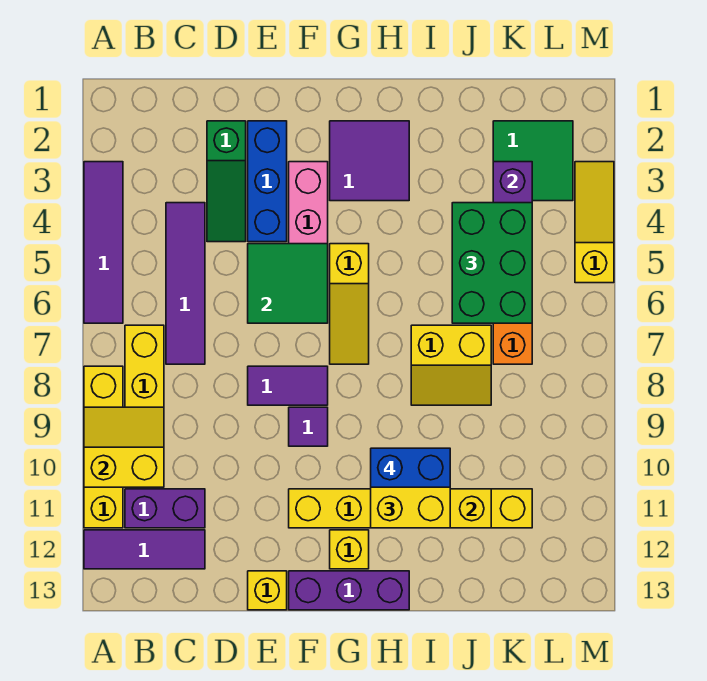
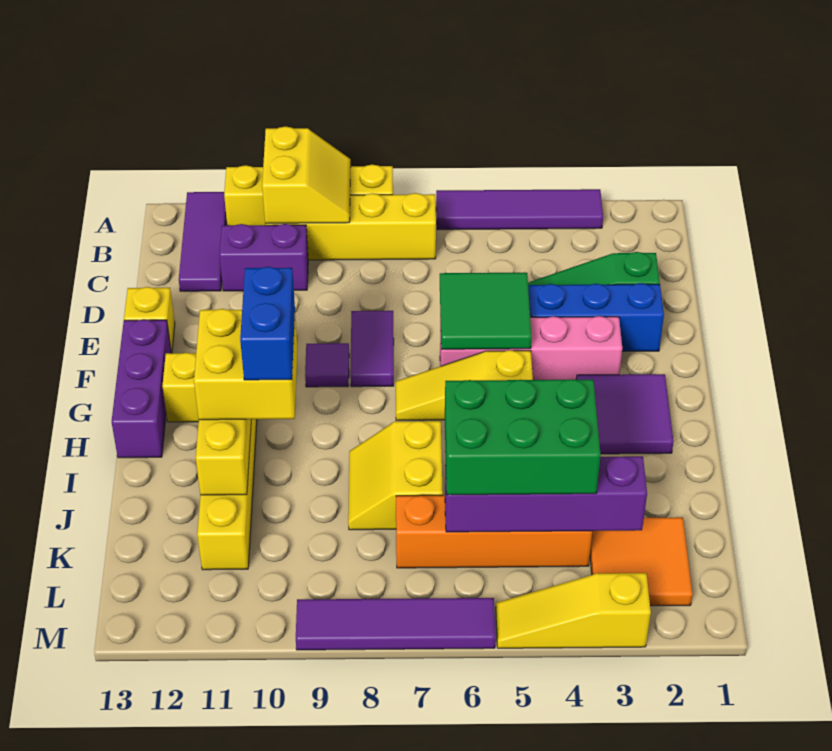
purple 1x2 brick [125,489,205,528] -> purple 1x2 brick turned to [219,224,308,291]
purple 1x4 tile [166,203,205,364] -> purple 1x4 tile moved to [296,598,496,650]
green 2x2 tile [493,121,573,201] -> orange 2x2 tile [590,517,693,606]
yellow 1x3 slope [575,162,614,283] -> yellow 1x3 slope turned to [496,573,651,648]

